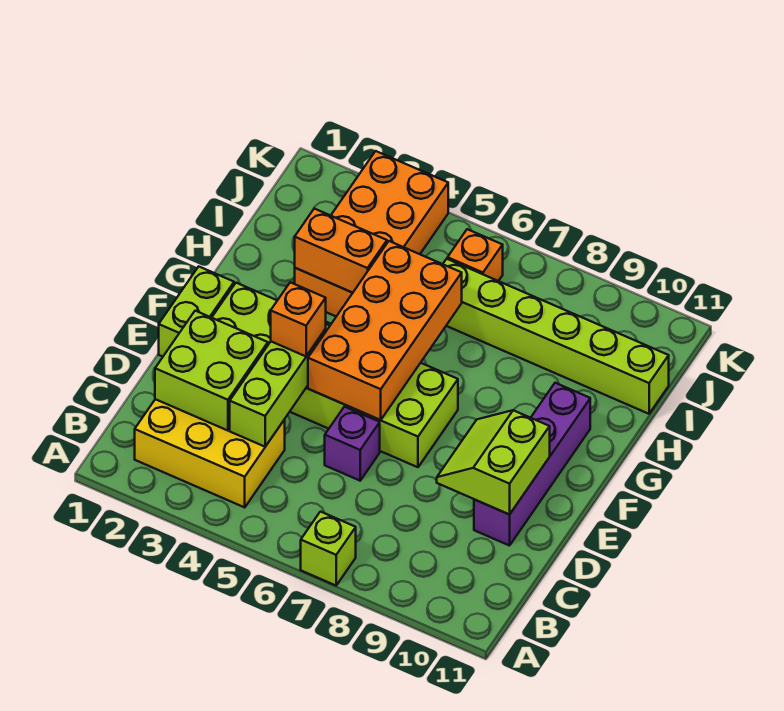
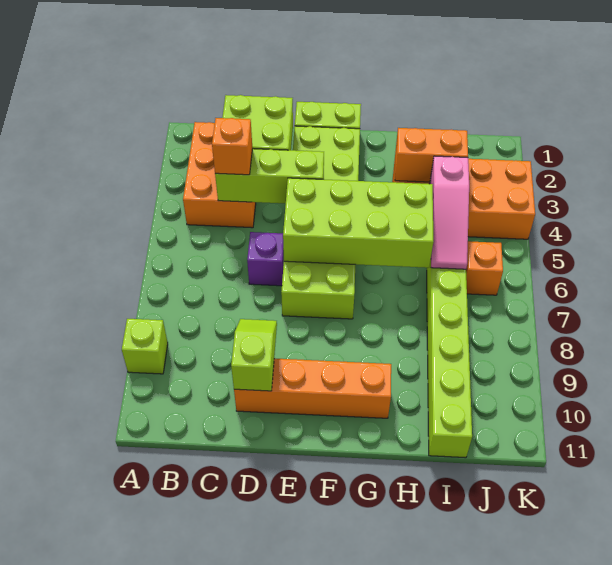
lime 1x1 brick [301,512,356,585] -> lime 1x1 brick moved to [122,319,168,374]
yellow 2x3 brick [135,399,285,507] -> orange 2x3 brick [183,122,256,228]
lime 2x2 slope [437,410,550,515] -> lime 1x2 slope [231,319,277,391]
purple 1x4 brick [474,383,590,546] -> orange 1x4 brick [234,358,391,418]
orange 1x1 brick [271,282,326,356] -> orange 1x1 brick moved to [212,118,252,175]
orange 2x4 brick [308,241,462,420] -> lime 2x4 brick [283,178,434,268]
orange 1x2 brick [295,209,387,293] -> orange 1x2 brick turned to [395,128,468,182]
none -> pink 1x3 slope [430,156,469,269]

